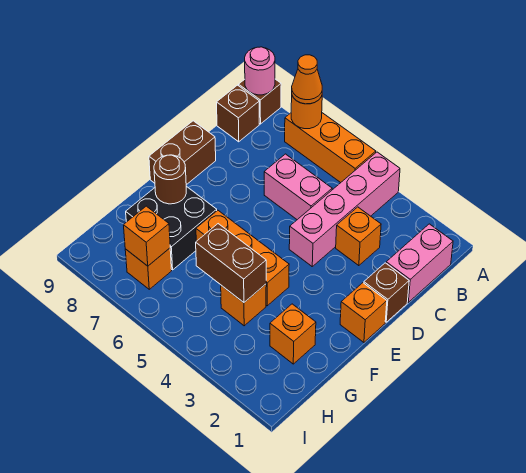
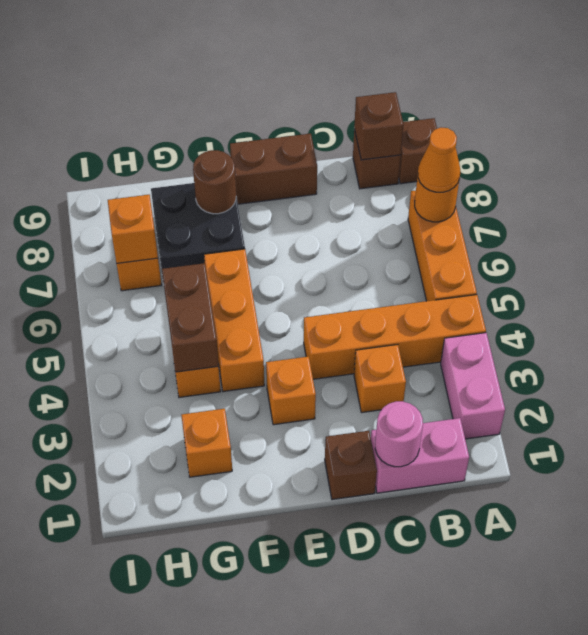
pink 1x4 brick [289,152,400,266] -> orange 1x4 brick [304,295,486,379]
pink 1x1 round brick [245,47,275,95] -> pink 1x1 round brick moved to [375,401,423,467]
none -> brown 1x1 brick [354,92,404,160]
pink 1x2 brick [264,154,332,220] -> pink 1x2 brick moved to [441,333,505,439]
orange 1x1 brick [340,283,387,342] -> orange 1x1 brick moved to [266,356,316,425]

